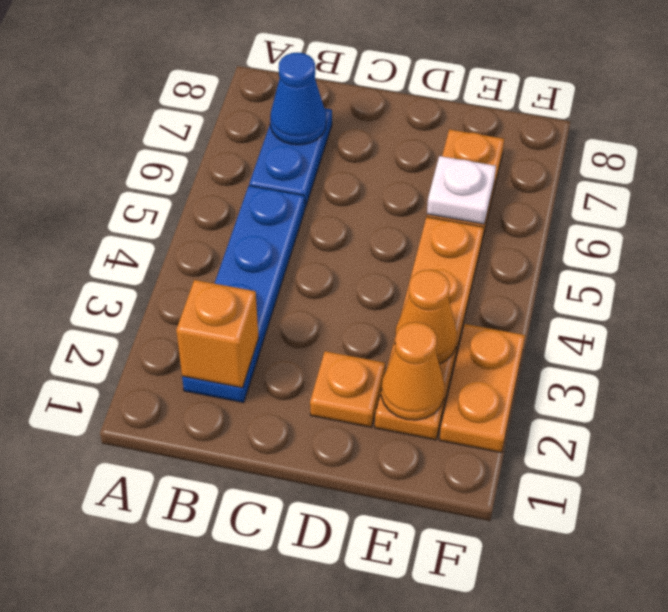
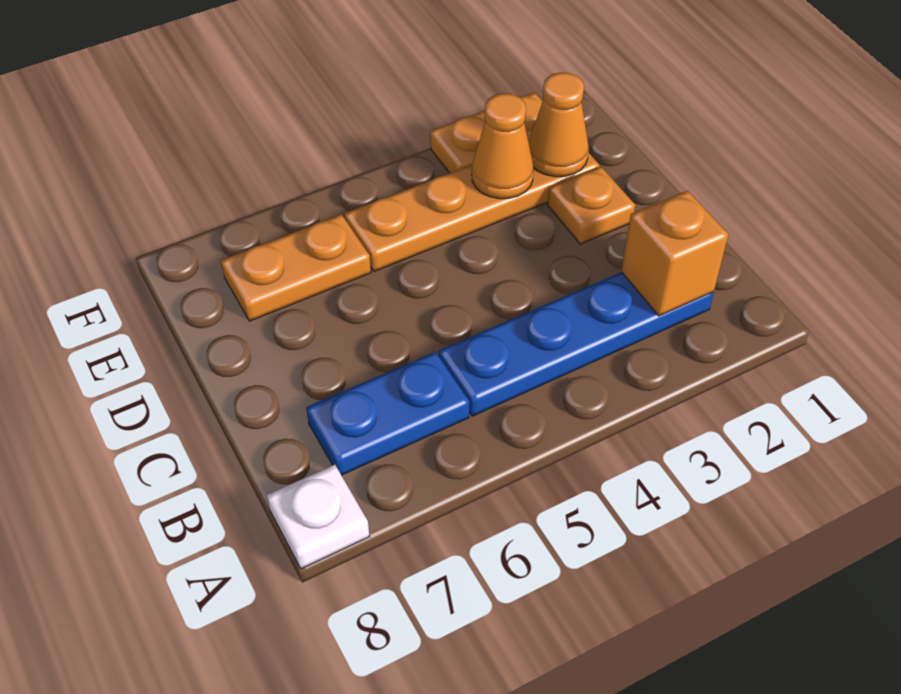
blue 1x1 cone [270,53,326,145] -> none
white 1x1 plate [427,156,496,224] -> white 1x1 plate moved to [267,465,370,569]

